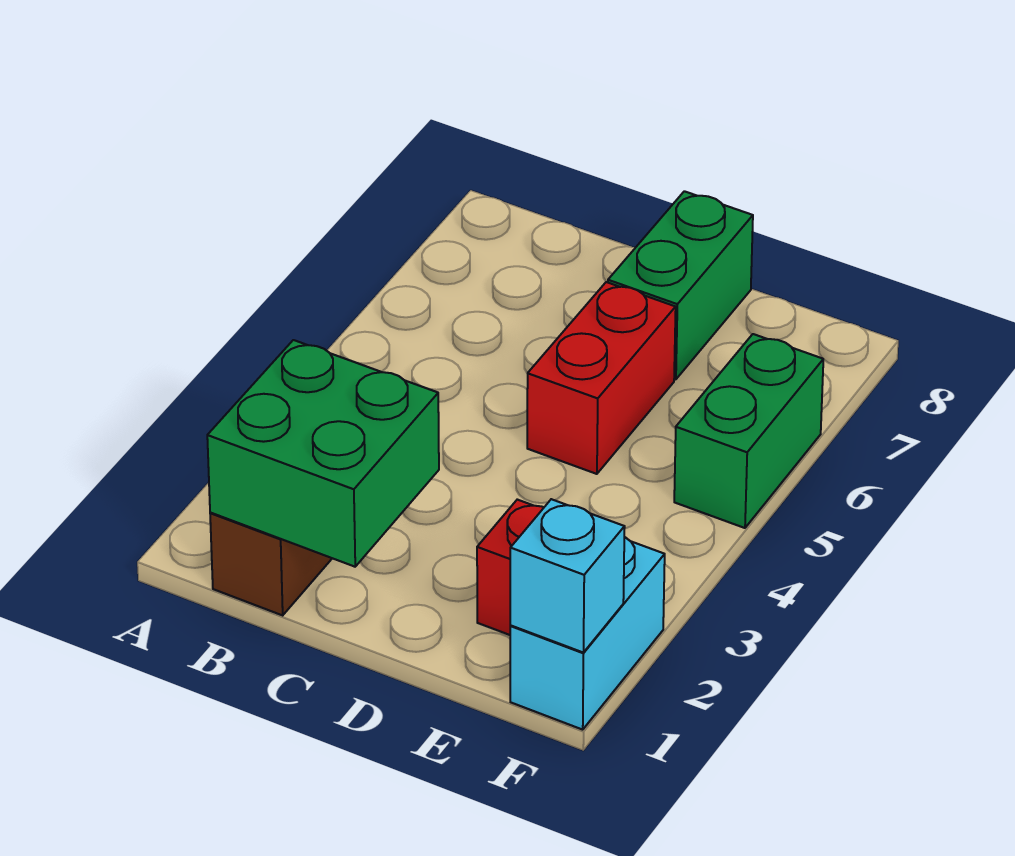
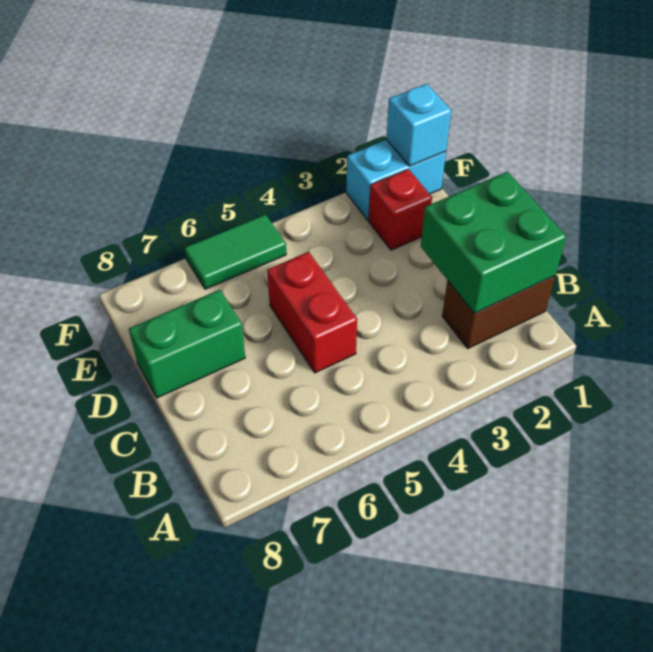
red 1x2 brick [527,282,676,474] -> red 1x2 brick turned to [267,252,357,373]
green 1x2 brick [674,334,823,528] -> green 1x2 tile [184,215,286,289]

